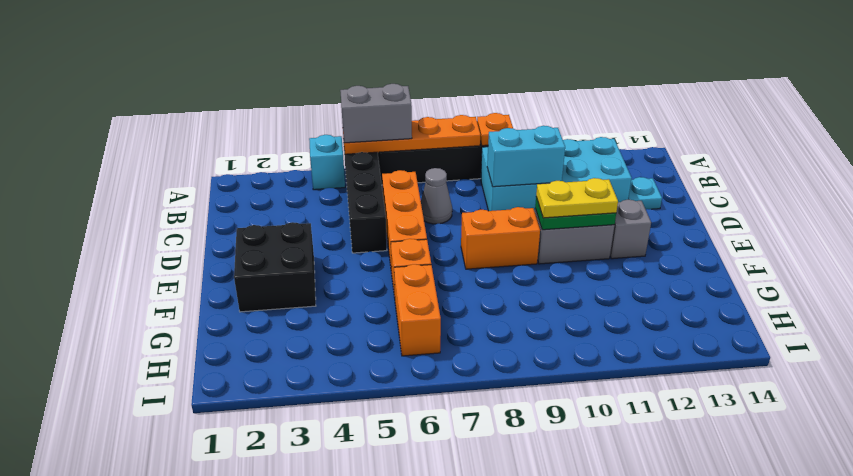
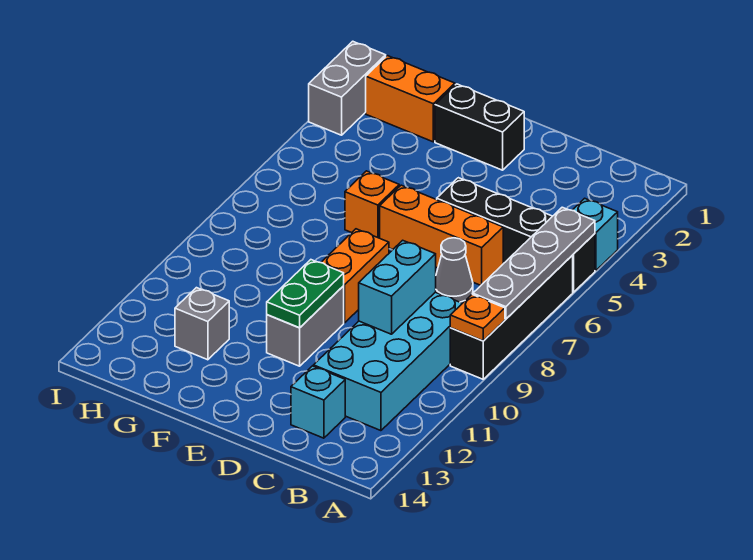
orange 1x4 plate [343,115,480,154] -> grey 1x4 plate [473,207,595,319]
grey 1x2 brick [340,84,412,143] -> grey 1x2 brick moved to [309,41,386,135]
cyan 1x1 plate [628,177,662,209] -> cyan 1x1 brick [291,366,345,438]
black 2x2 brick [234,222,316,312] -> black 1x2 brick [435,84,524,170]
yellow 1x2 plate [536,178,618,218] -> none
grey 1x1 brick [610,200,651,259] -> grey 1x1 brick moved to [175,288,229,360]
orange 1x2 brick [394,264,441,356] -> orange 1x2 brick moved to [366,56,455,142]

